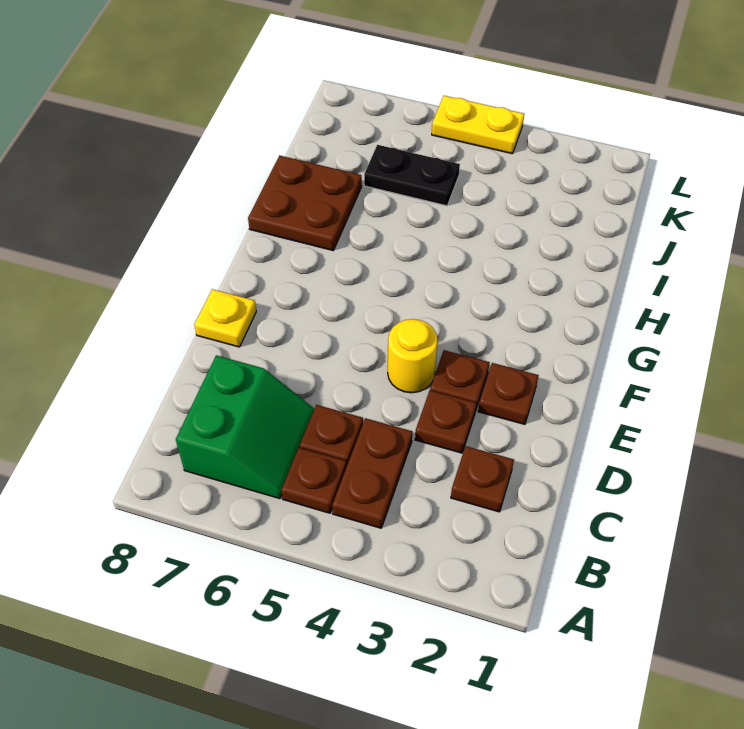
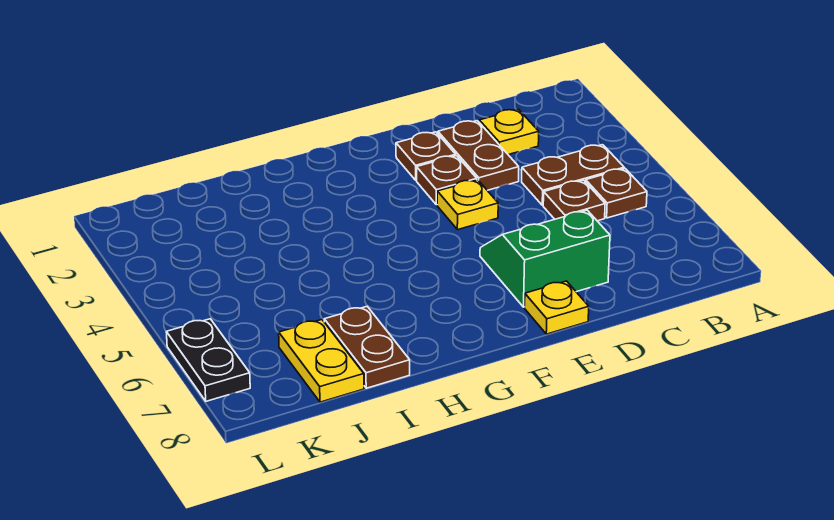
green 2x2 slope [176,355,314,499] -> green 2x2 slope moved to [480,210,610,307]
brown 1x1 plate [451,446,514,512] -> yellow 1x1 plate [479,109,539,155]
brown 1x1 plate [415,390,476,453] -> brown 1x2 plate [438,121,519,190]
yellow 1x1 round brick [388,319,437,393] -> yellow 1x1 plate [437,180,498,230]
brown 2x2 plate [248,156,362,250] -> brown 1x2 plate [324,307,410,388]
black 1x2 plate [364,145,460,206] -> black 1x2 plate moved to [166,319,250,401]
yellow 1x2 plate [432,96,524,154] -> yellow 1x2 plate moved to [279,320,364,402]

